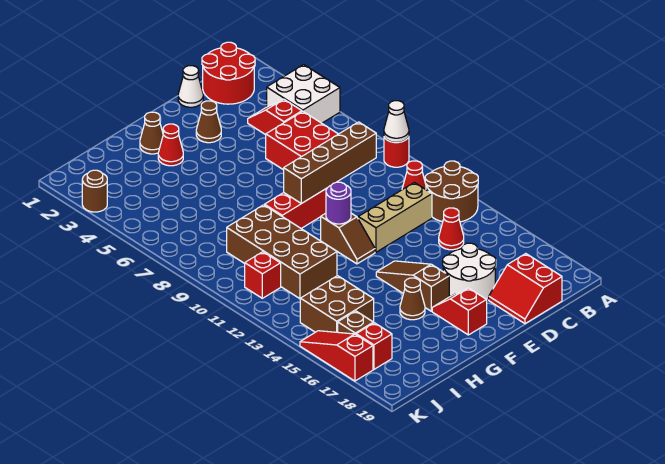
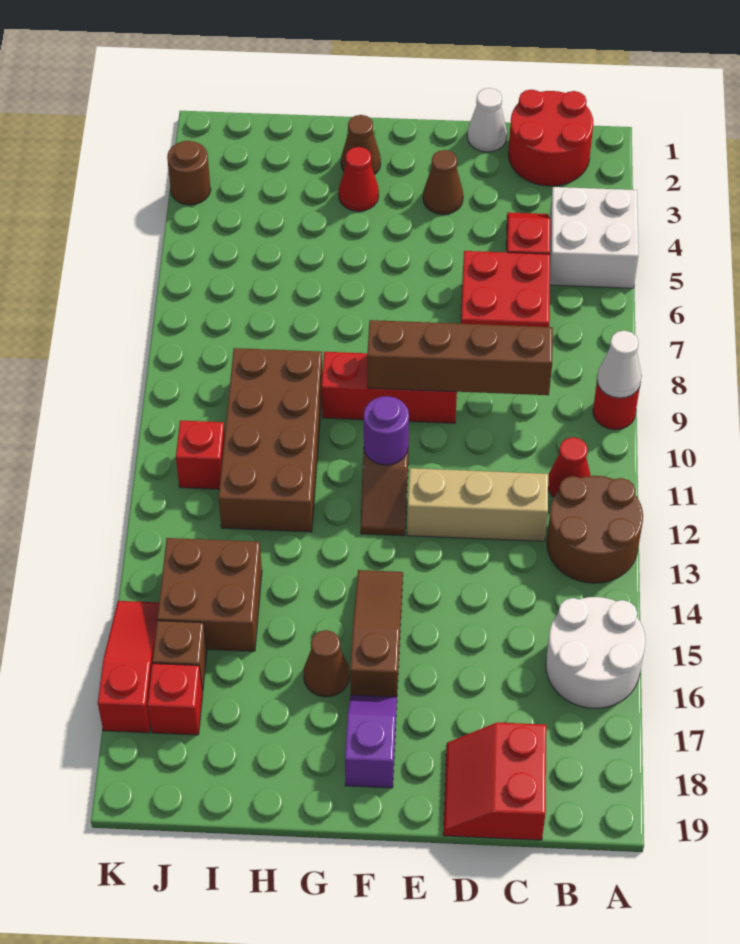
red 1x1 cone [439,208,464,250] -> none
white 2x2 round brick [443,243,496,300] -> white 2x2 round brick moved to [546,597,645,708]
red 1x2 slope [432,288,487,335] -> purple 1x2 slope [345,695,397,788]

